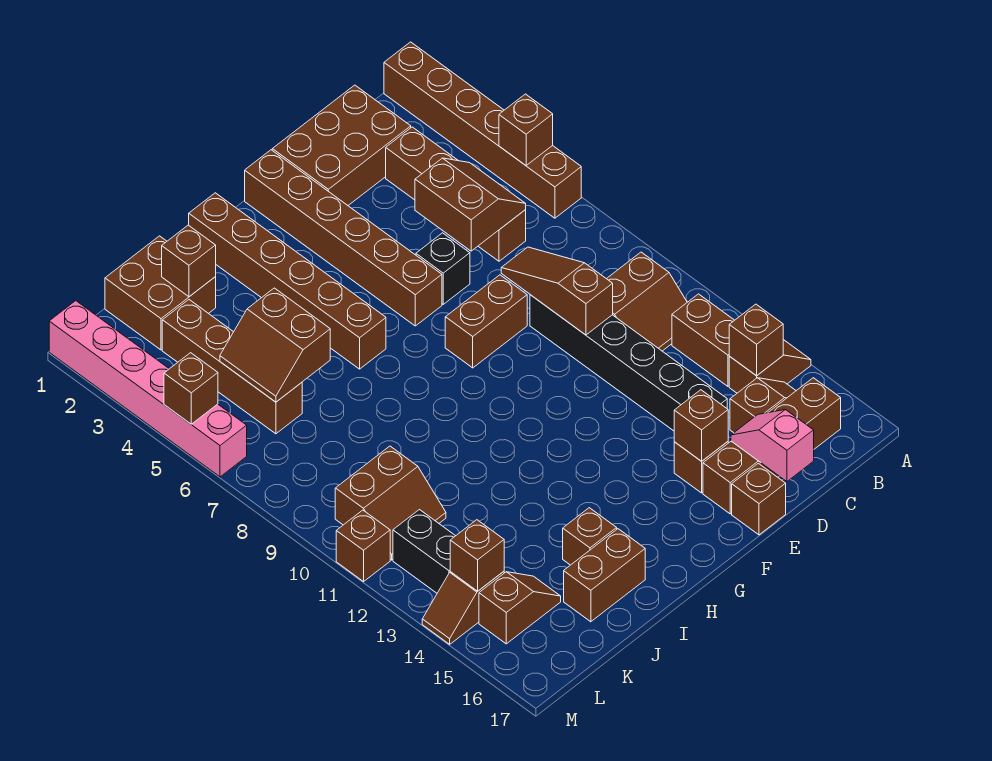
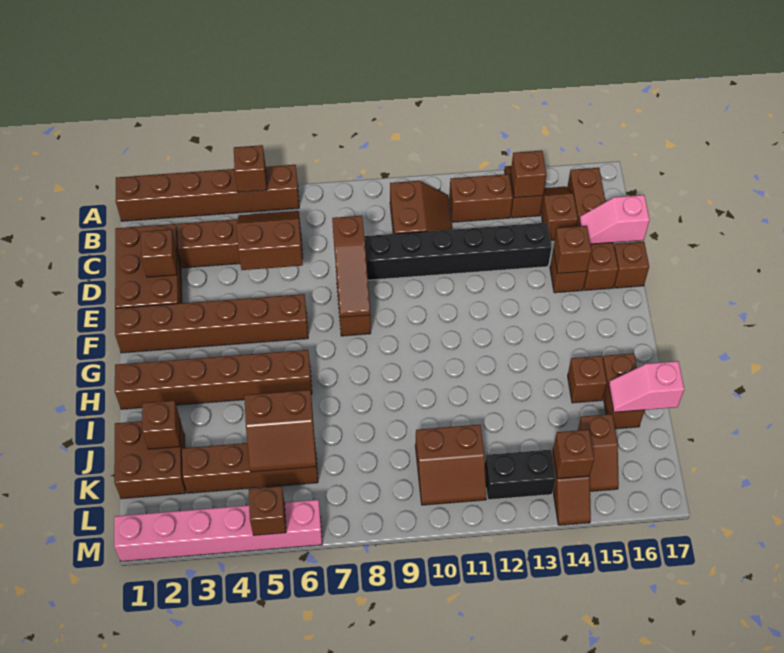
brown 1x3 slope [501,247,613,335] -> brown 1x3 slope turned to [332,216,370,318]
black 1x1 brick [416,233,470,304] -> none
none -> pink 1x2 slope [609,361,684,412]
brown 2x2 slope [335,446,446,560] -> brown 2x2 slope turned to [415,425,486,505]
brown 1x2 slope [479,572,561,644] -> brown 1x2 slope turned to [578,414,619,491]
brown 1x1 brick [336,510,390,582] -> brown 1x1 brick moved to [141,230,177,277]

